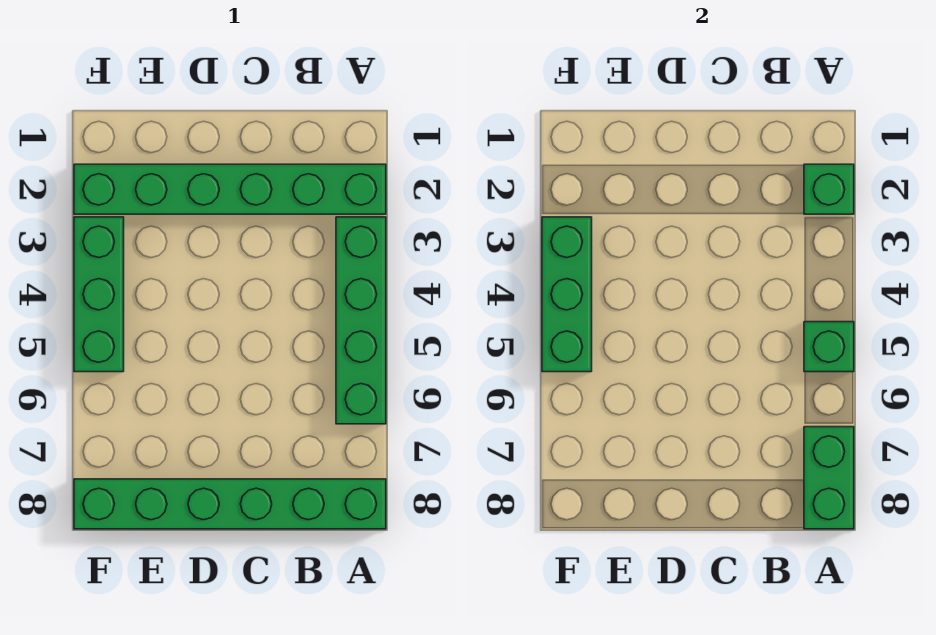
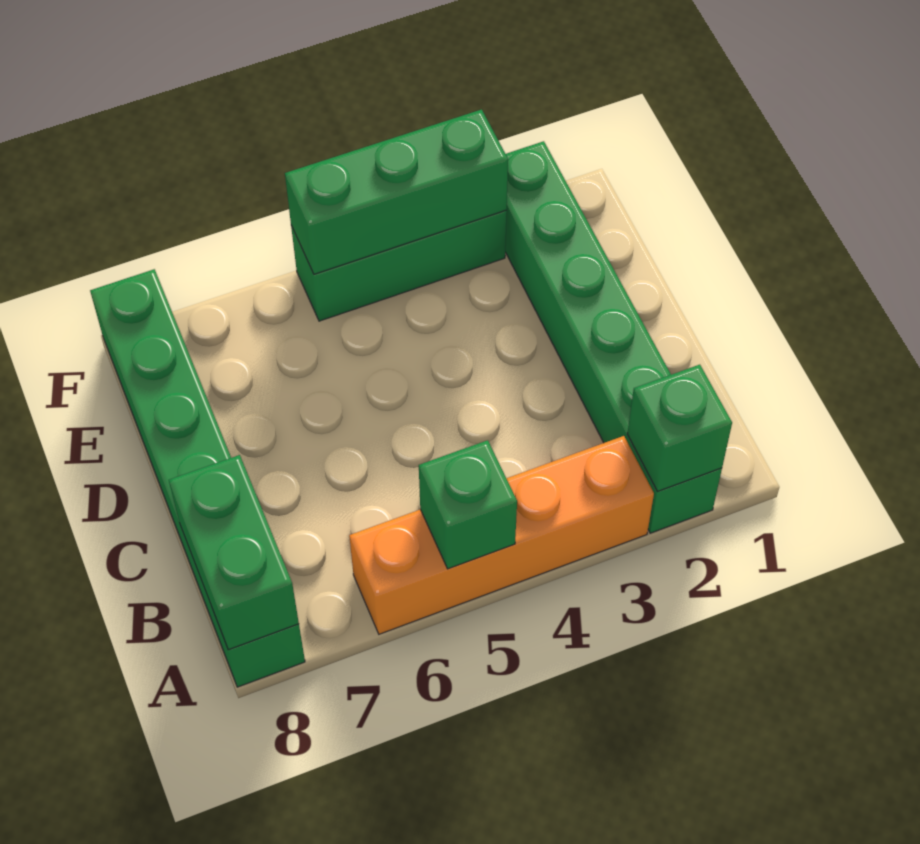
green 1x4 brick [336,217,386,424] -> orange 1x4 brick [349,436,654,634]
green 1x2 brick [804,427,854,529] -> green 1x2 brick turned to [169,455,299,650]

